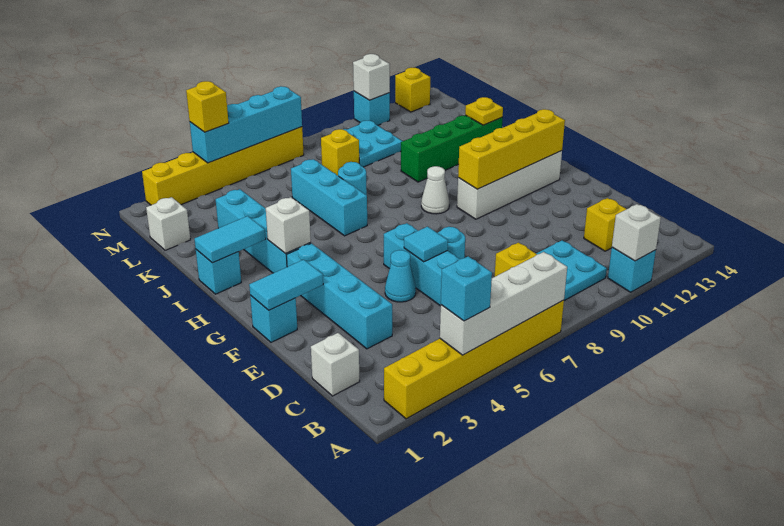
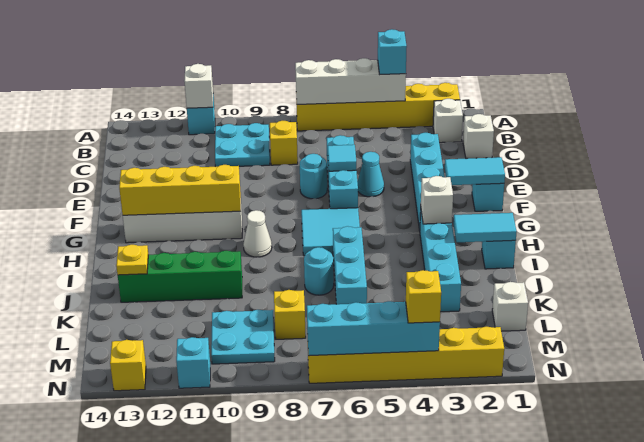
yellow 1x1 brick [584,198,626,251] -> none
none -> cyan 2x2 tile [301,208,360,256]
white 1x1 brick [353,54,390,100] -> white 1x1 brick moved to [433,99,463,143]

